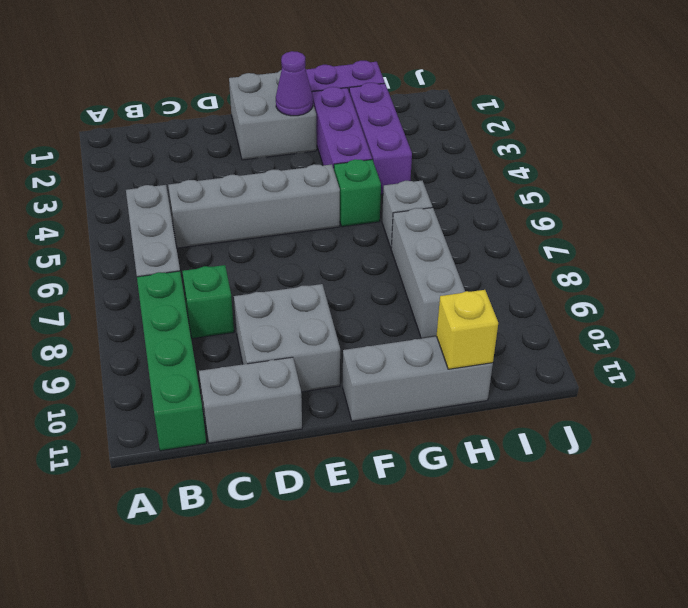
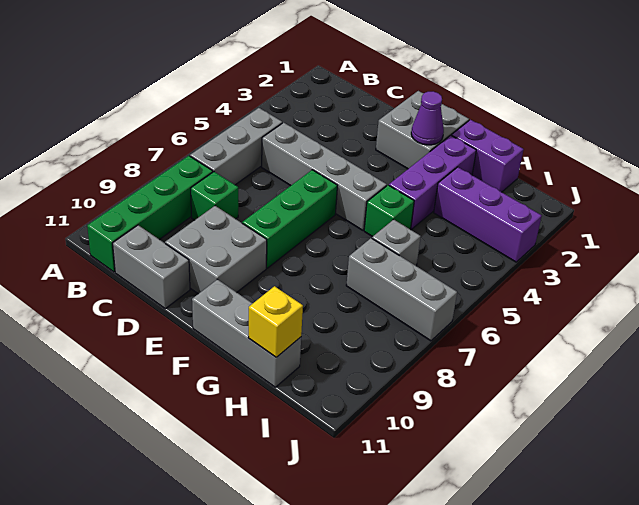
none -> green 1x3 brick [242,170,338,268]
purple 1x3 brick [349,83,412,194] -> purple 1x3 brick turned to [434,167,542,262]
grey 1x3 brick [391,208,465,339] -> grey 1x3 brick turned to [346,238,457,341]

